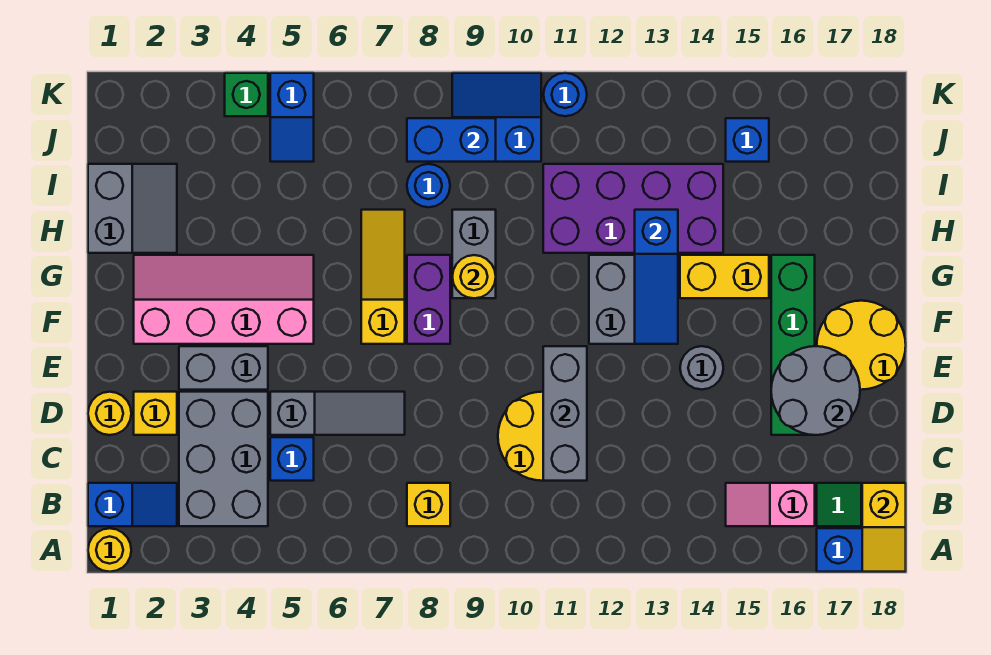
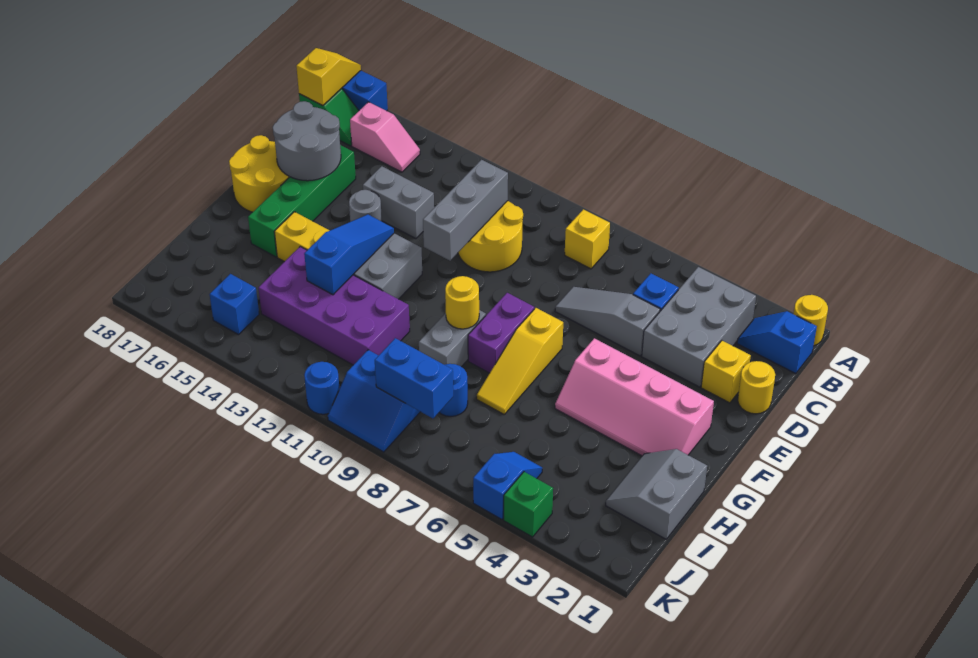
grey 1x2 brick [179,346,268,390] -> grey 1x2 brick moved to [363,166,434,239]

